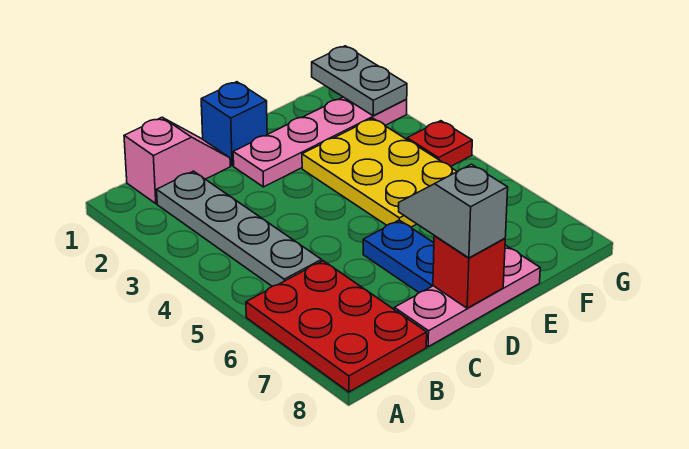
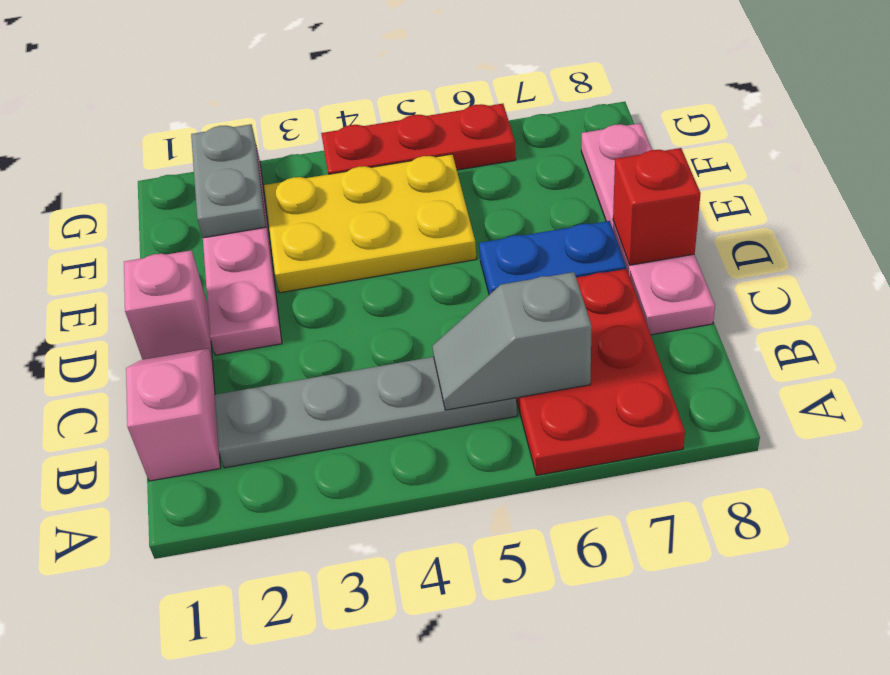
red 2x3 plate [246,261,427,392] -> red 2x3 plate turned to [516,269,685,476]
pink 1x3 plate [394,246,540,347] -> pink 1x4 plate [581,123,715,335]
blue 1x1 brick [201,82,267,166] -> pink 1x1 brick [124,250,212,360]
grey 1x2 slope [399,164,508,258] -> grey 1x2 slope moved to [432,272,592,410]
grey 1x2 plate [312,46,407,116] -> grey 1x2 plate turned to [191,124,266,238]
red 1x1 plate [407,121,472,166] -> red 1x3 plate [321,104,516,174]

